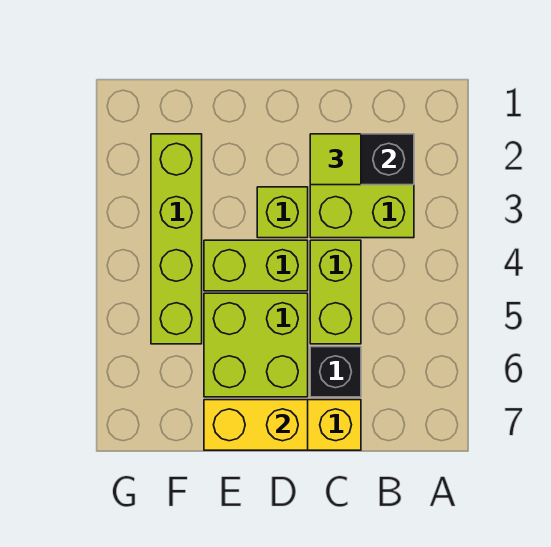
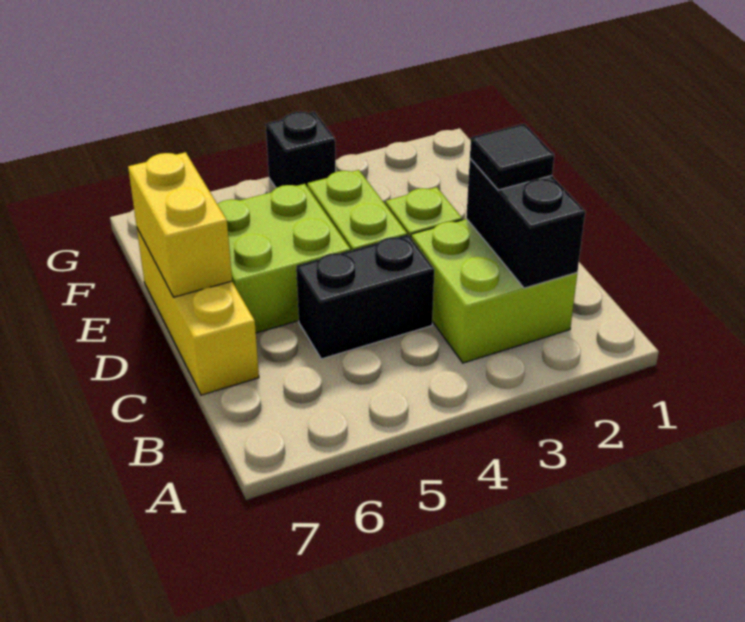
lime 1x1 tile [310,134,361,185] -> black 1x1 tile [470,124,554,190]
lime 1x2 brick [310,240,361,344] -> black 1x2 brick [296,235,434,359]
black 1x1 brick [310,347,361,397] -> black 1x1 brick moved to [266,112,336,188]
lime 1x4 brick [151,134,202,344] -> none

